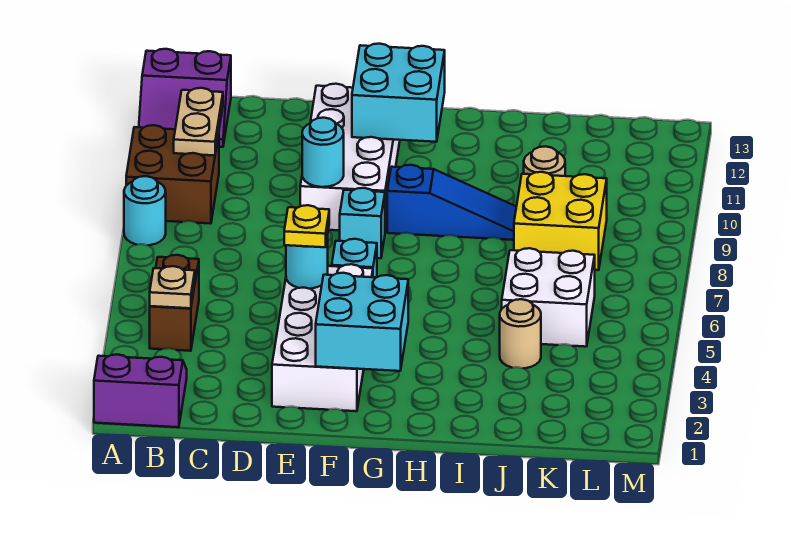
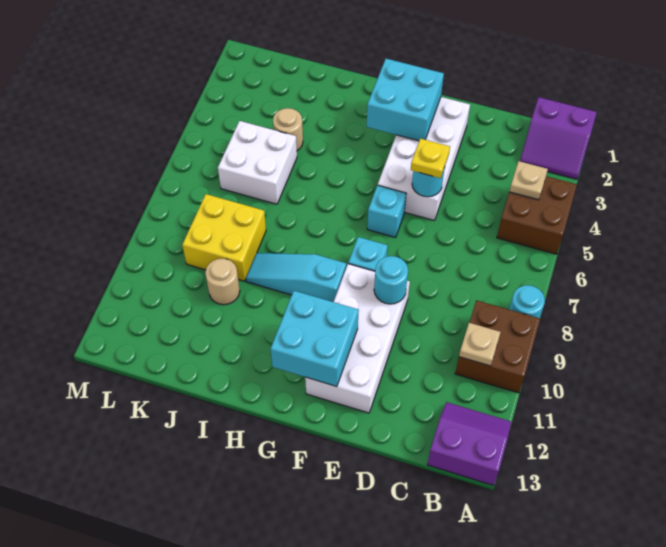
brown 1x2 brick [150,255,199,351] -> brown 2x2 brick [497,176,577,254]
tan 1x2 plate [174,88,223,156] -> tan 1x1 plate [459,323,501,366]
blue 1x3 slope [387,165,516,240] -> cyan 1x3 slope [246,253,346,302]

